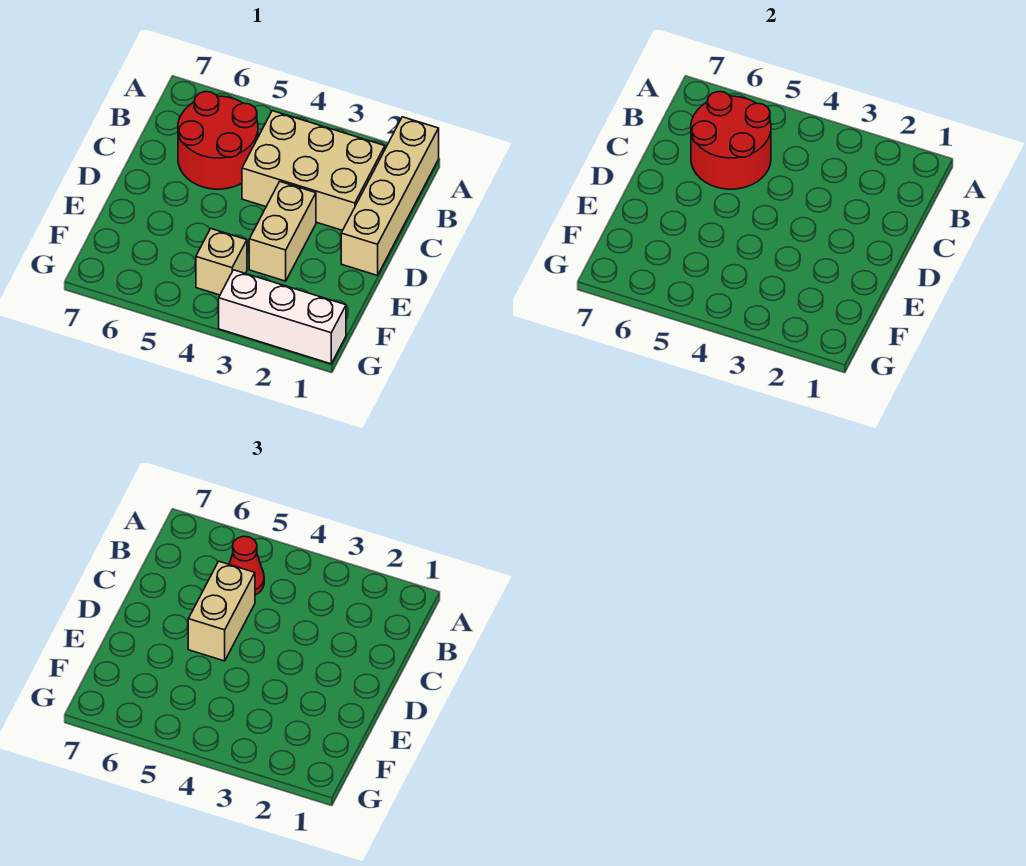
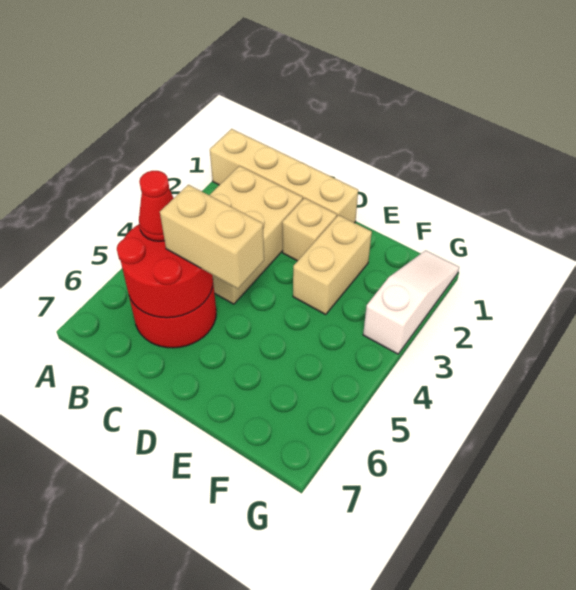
tan 1x2 brick [249,182,316,281] -> tan 1x2 brick turned to [293,215,372,315]
tan 1x1 brick [196,229,247,295] -> tan 1x1 brick moved to [282,198,337,261]
white 1x3 brick [219,270,346,364] -> white 1x3 slope [363,250,459,354]

